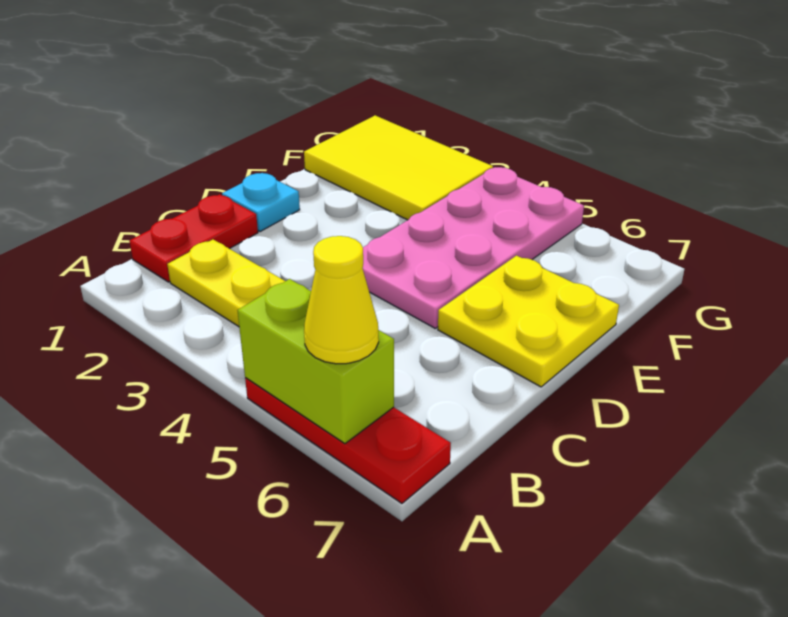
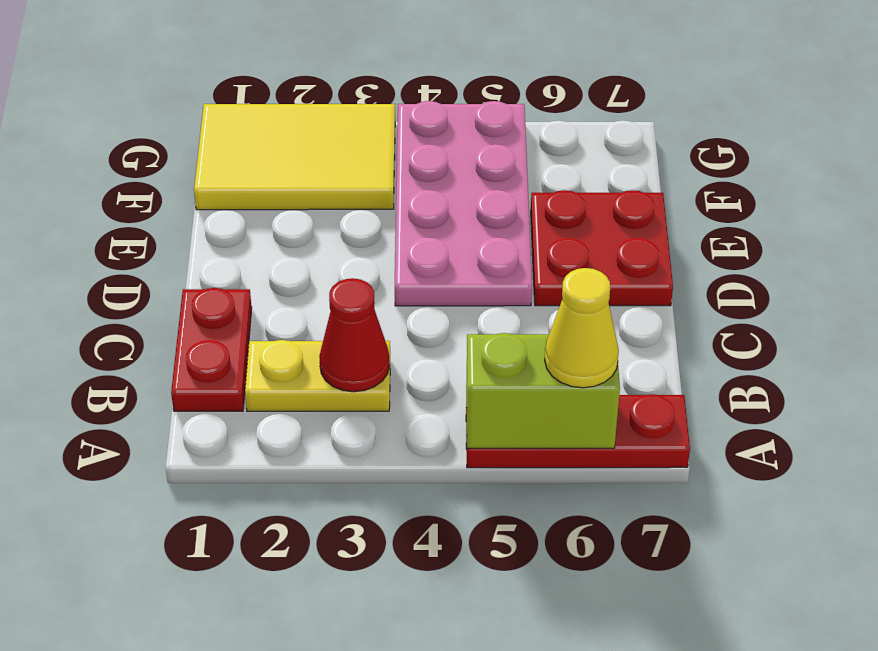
none -> red 1x1 cone [319,278,389,392]
cyan 1x1 plate [222,173,300,232] -> none
yellow 2x2 plate [438,256,619,387] -> red 2x2 plate [531,190,673,306]

